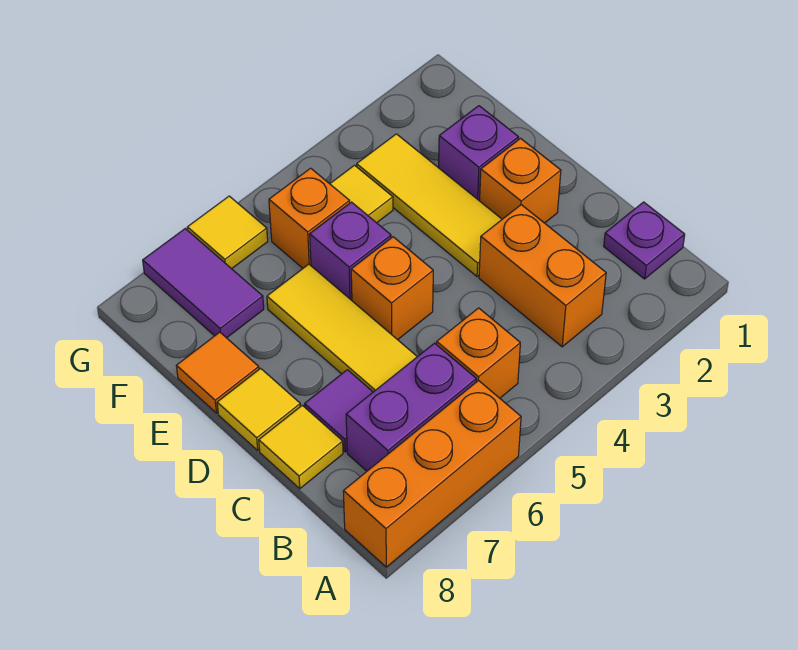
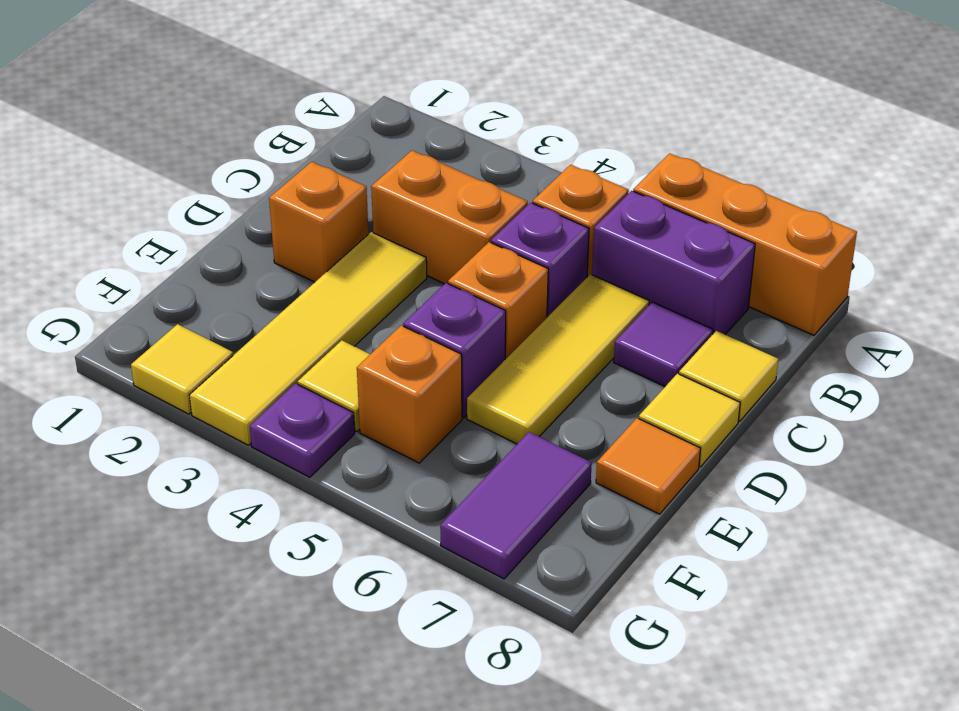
purple 1x1 plate [604,202,685,279] -> purple 1x1 plate moved to [250,384,355,477]
orange 1x2 brick [479,205,606,347] -> orange 1x2 brick turned to [371,151,528,284]
yellow 1x3 tile [357,134,502,276] -> yellow 1x4 tile [189,232,427,445]
purple 1x1 brick [439,106,519,201] -> purple 1x1 brick moved to [491,203,589,317]
yellow 1x1 tile [187,196,268,269] -> yellow 1x1 tile moved to [131,324,233,414]

